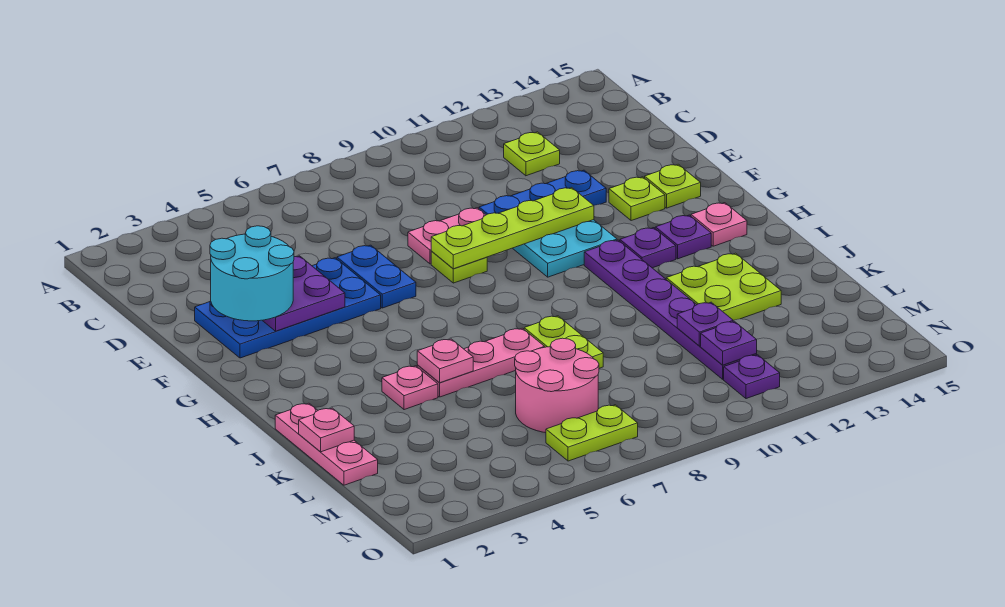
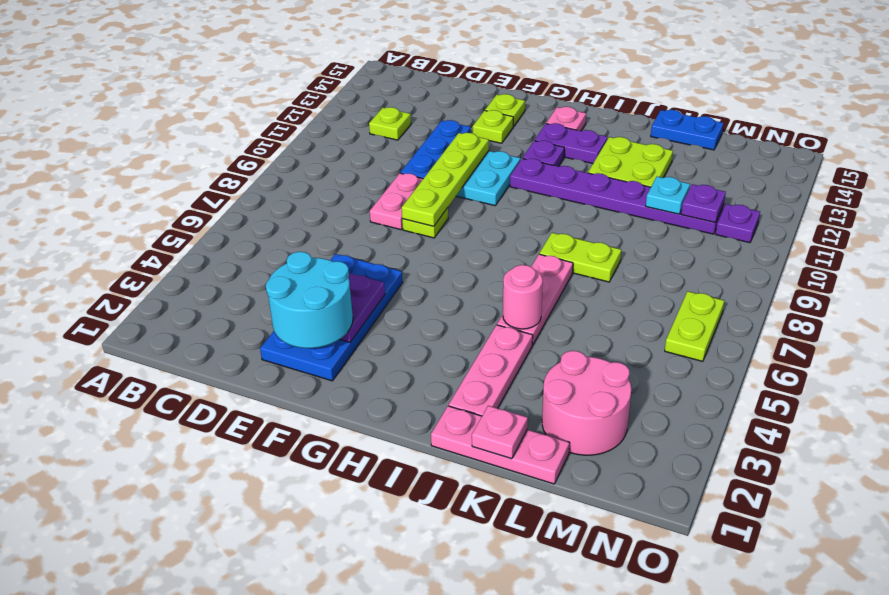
blue 1x2 plate [337,245,416,308] -> blue 1x2 plate moved to [651,110,723,150]
purple 1x1 plate [655,215,711,259] -> purple 1x2 plate [535,123,607,163]
pink 1x1 plate [382,366,438,410] -> pink 1x3 plate [449,325,533,416]
pink 1x1 plate [417,339,473,383] -> pink 1x1 round brick [503,265,543,329]
pink 2x2 round brick [515,338,599,433] -> pink 2x2 round brick moved to [542,351,631,455]
purple 1x1 plate [677,302,733,346] -> cyan 1x1 plate [646,177,690,214]

